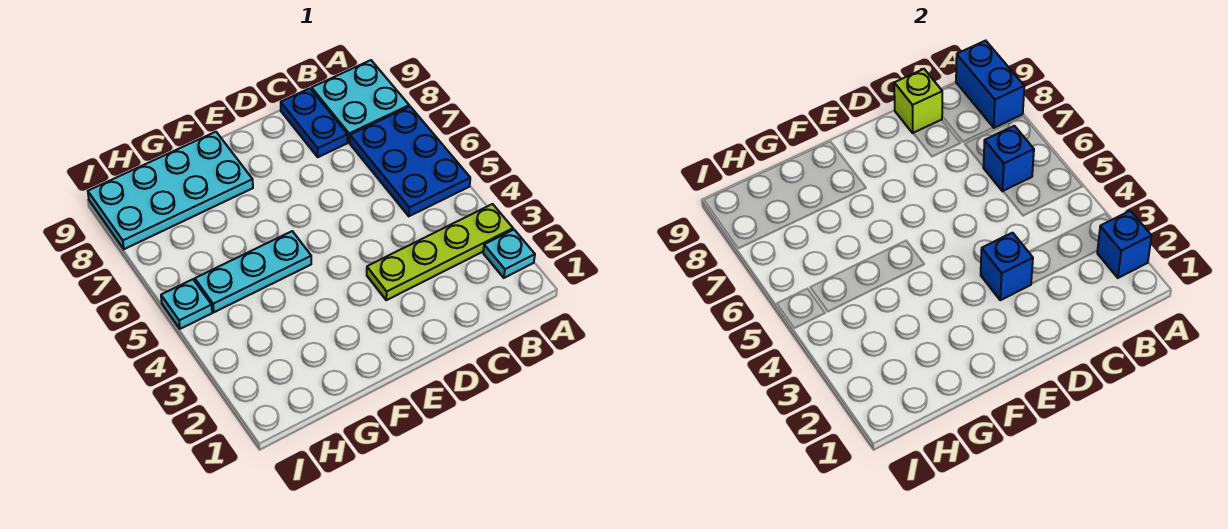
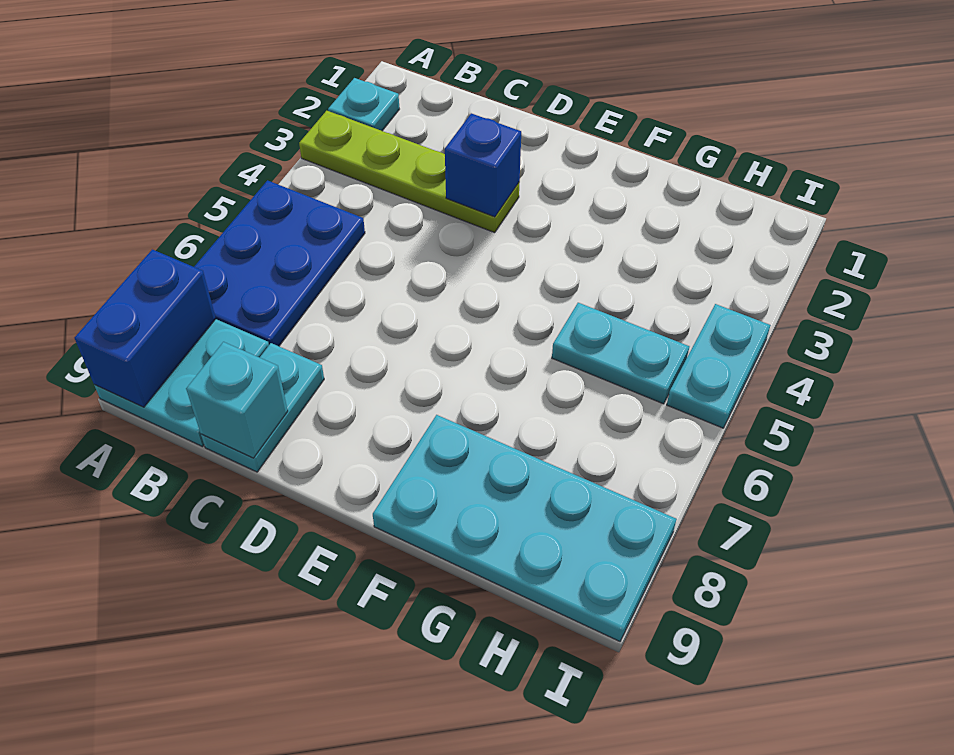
blue 1x1 brick [1097,211,1152,278] -> none
blue 1x1 brick [983,126,1034,191] -> none
blue 1x2 plate [281,88,348,157] -> cyan 1x2 plate [201,343,324,472]
lime 1x1 brick [894,69,942,133] -> cyan 1x1 brick [186,342,288,458]
cyan 1x3 plate [195,231,311,312] -> cyan 1x2 plate [552,303,689,404]
cyan 1x1 plate [161,279,212,329] -> cyan 1x2 plate [667,304,771,428]

